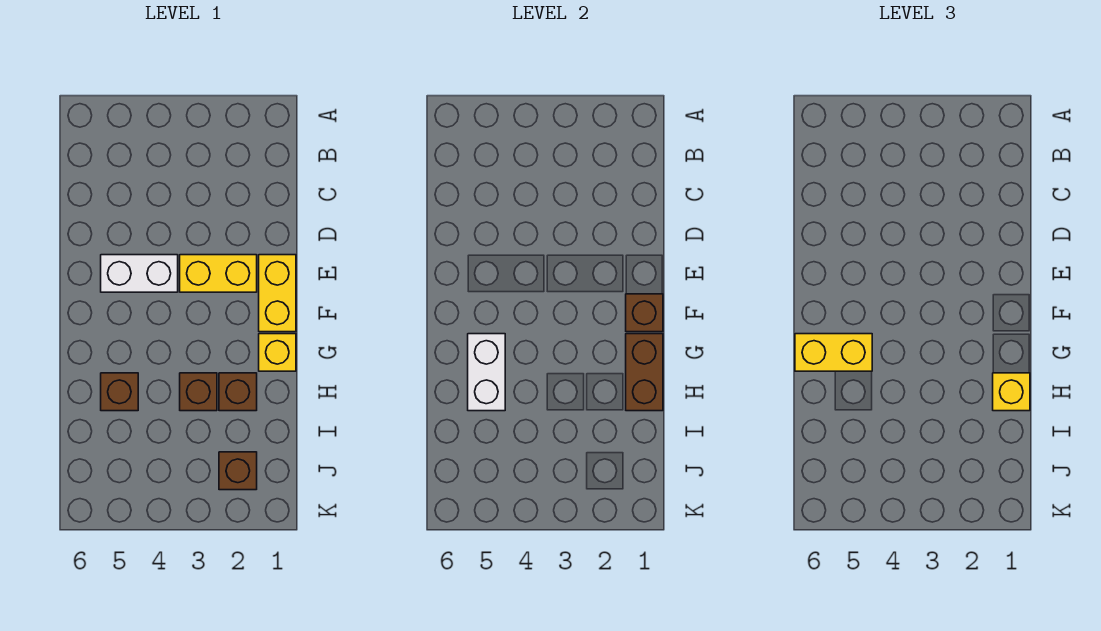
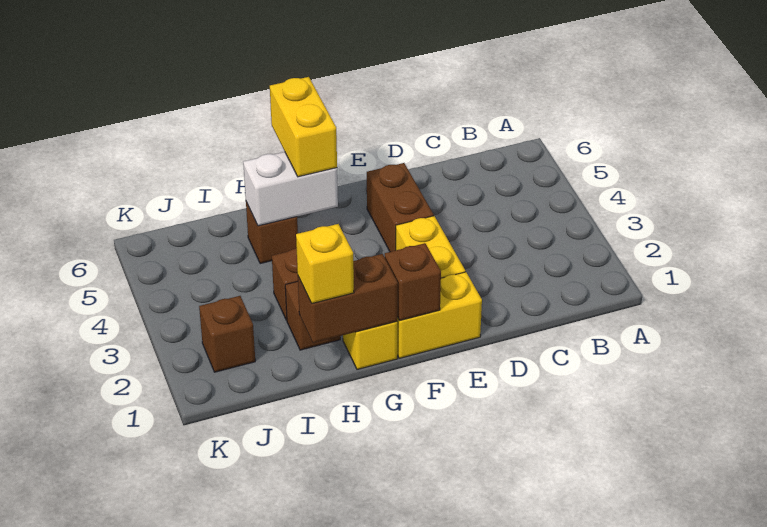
white 1x2 brick [101,255,178,292] -> brown 1x2 brick [367,163,434,252]

